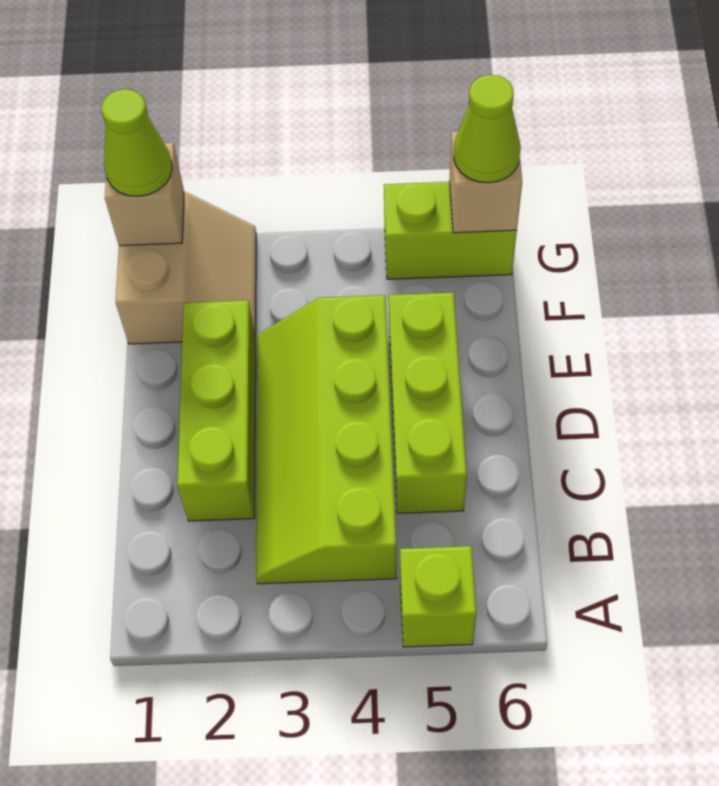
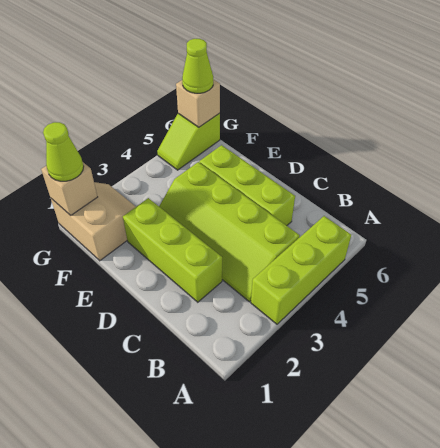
lime 1x1 brick [400,546,476,647] -> lime 1x3 brick [251,216,351,324]
lime 1x2 brick [384,182,517,279] -> lime 1x2 slope [157,113,220,170]

